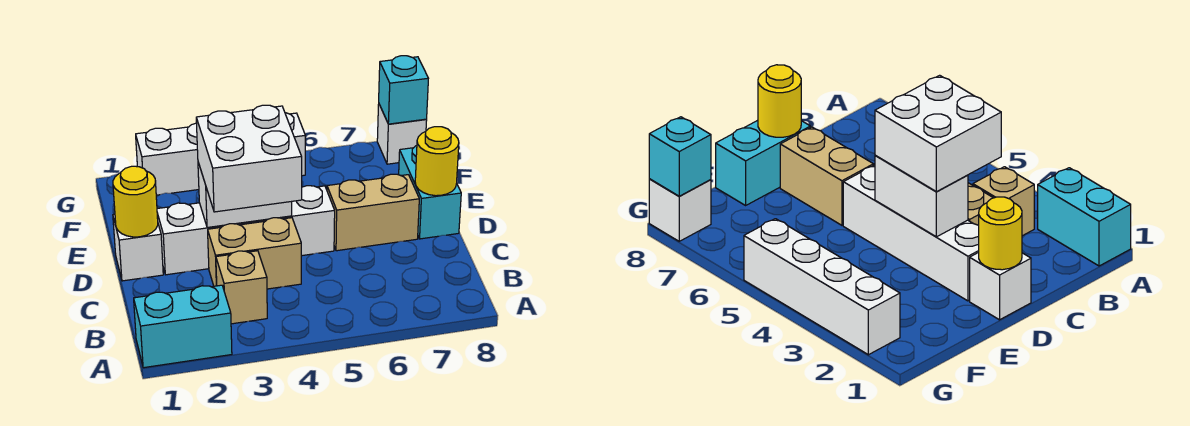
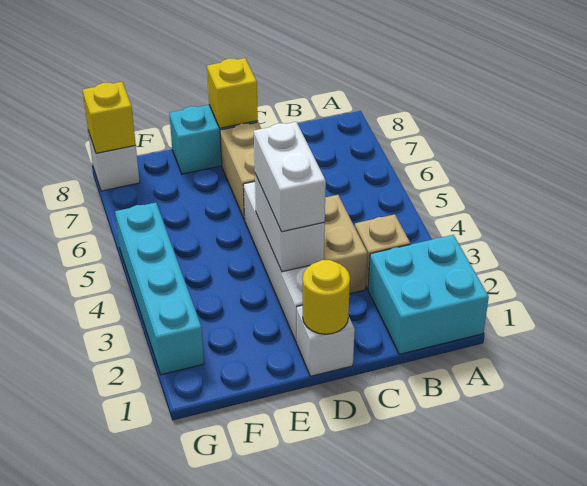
cyan 1x2 brick [134,285,232,368] -> cyan 2x2 brick [368,235,489,354]
white 2x2 brick [196,105,302,212] -> white 1x2 brick [254,122,326,232]
yellow 1x1 round brick [415,127,459,196] -> yellow 1x1 brick [207,58,258,128]
white 1x4 brick [136,113,305,195] -> cyan 1x4 brick [115,203,204,375]
cyan 1x1 brick [379,56,428,124] -> yellow 1x1 brick [83,82,136,153]

